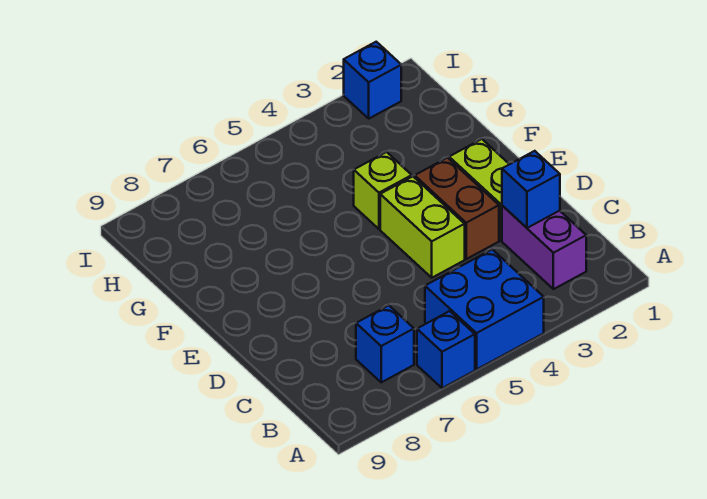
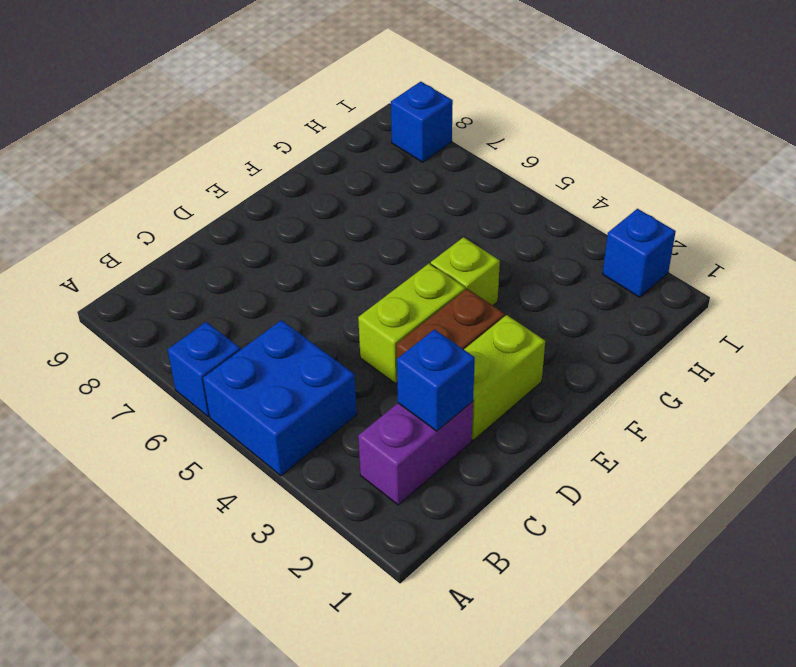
blue 1x1 brick [356,305,414,382] -> blue 1x1 brick moved to [391,82,453,162]

